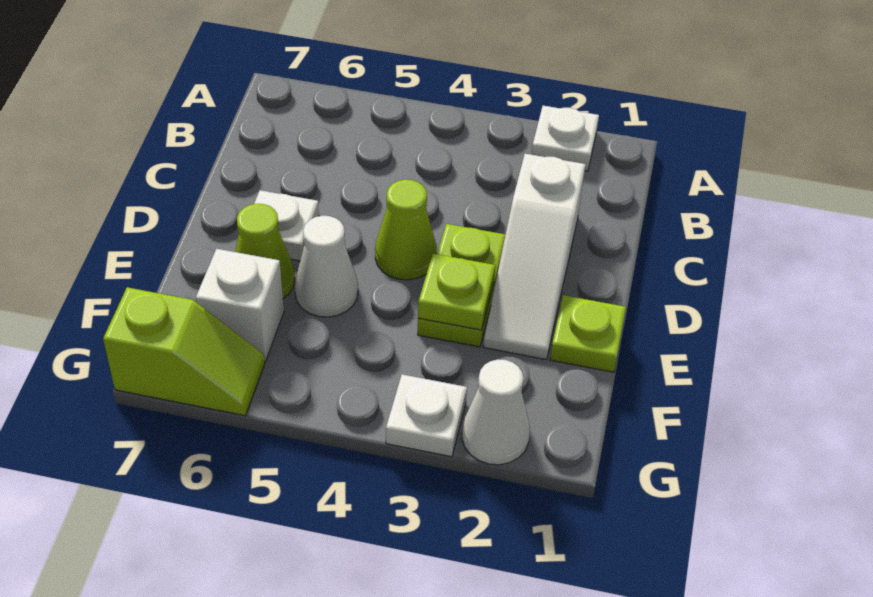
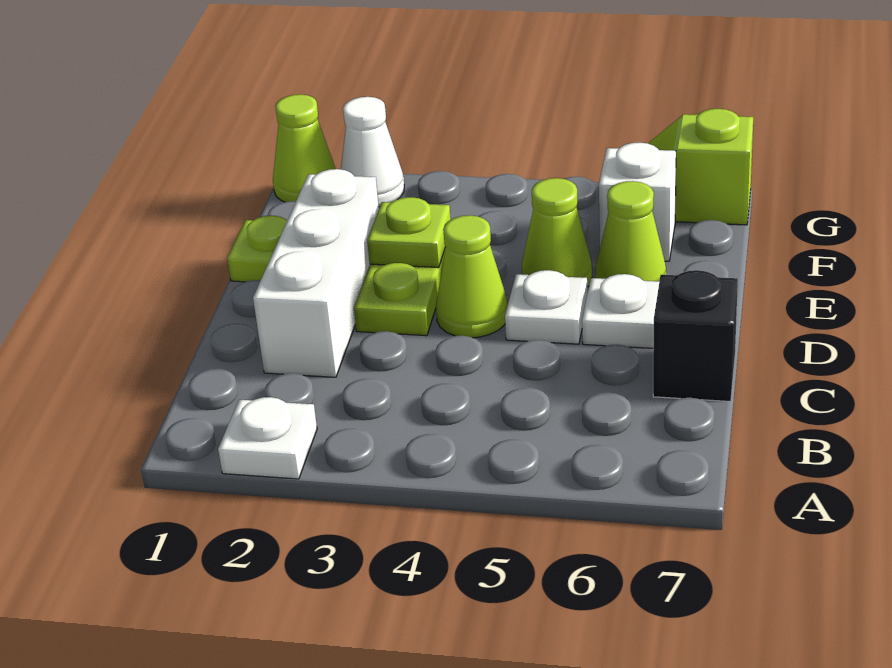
white 1x3 slope [484,154,586,360] -> white 1x3 brick [253,169,379,377]
none -> black 1x1 brick [653,270,738,401]
white 1x1 cone [295,216,358,317] -> lime 1x1 cone [522,178,592,287]
none -> lime 1x1 cone [273,94,336,202]
white 1x1 plate [386,374,467,457] -> white 1x1 plate moved to [505,270,587,344]

